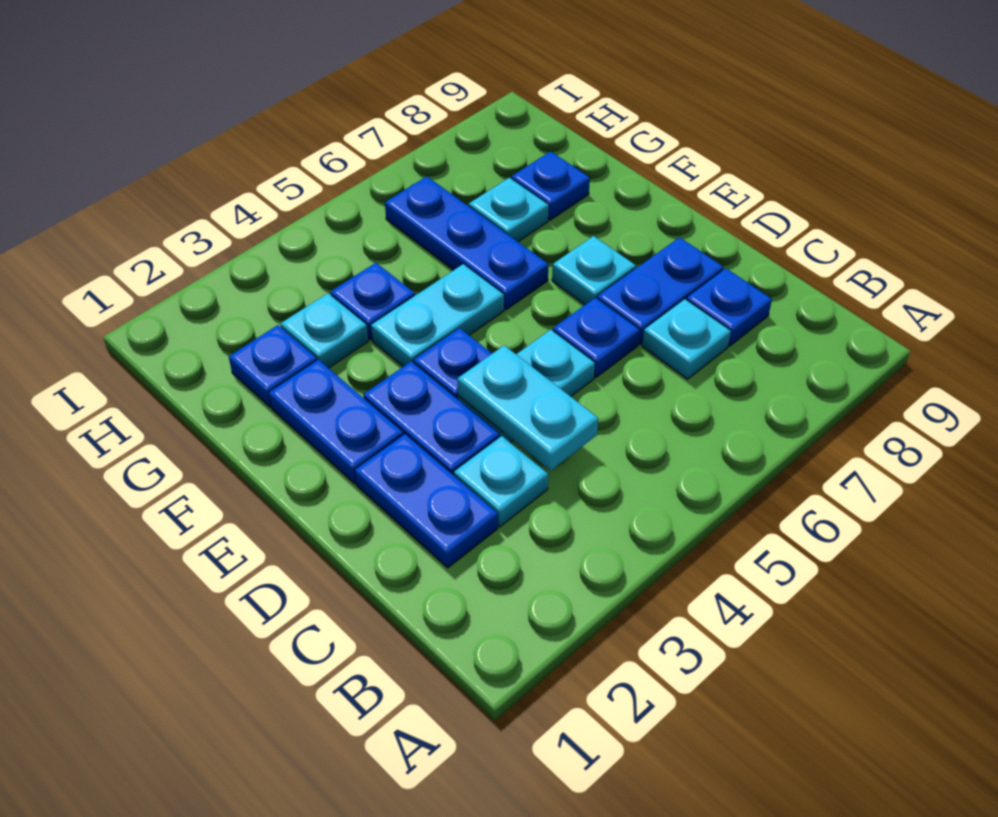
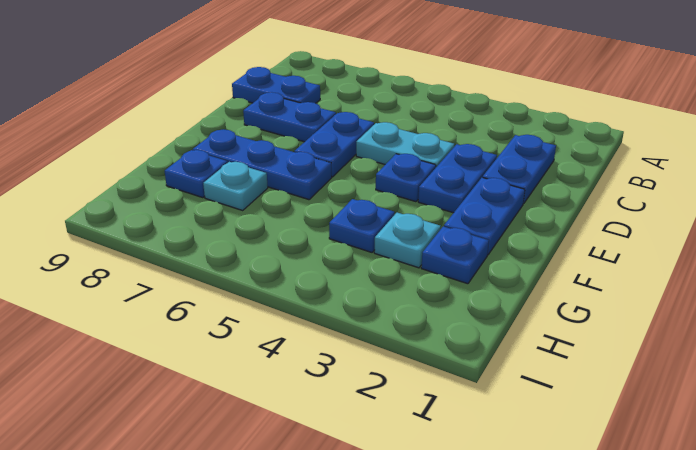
cyan 1x1 plate [454,436,548,527] -> none
cyan 1x2 plate [457,345,598,471] -> none
cyan 1x1 plate [642,299,731,379] -> none
blue 1x1 plate [687,269,772,346] -> blue 1x2 plate [232,67,320,103]
blue 1x1 plate [553,298,640,378] -> blue 1x2 plate [294,112,374,177]
cyan 1x1 plate [552,236,636,305] -> none
cyan 1x2 plate [371,264,504,367] -> none
blue 1x3 plate [385,176,548,310] -> blue 1x3 plate turned to [193,129,332,200]

